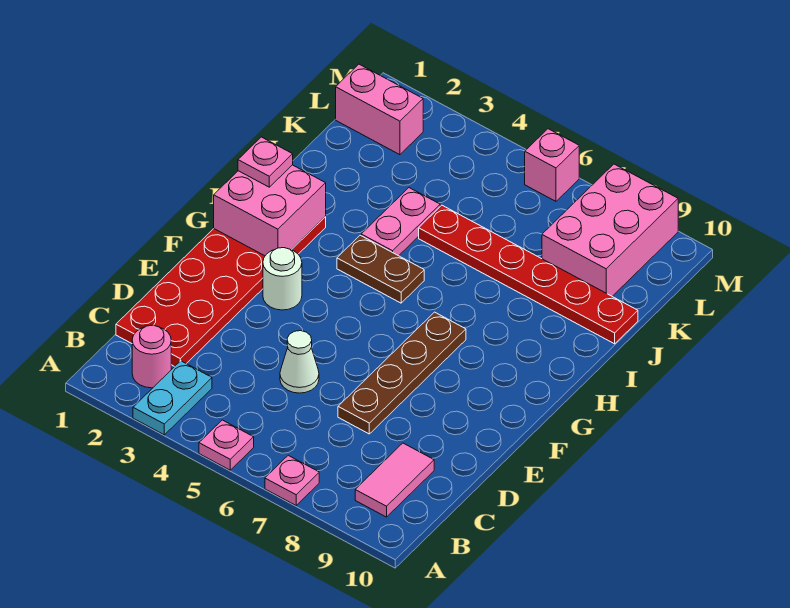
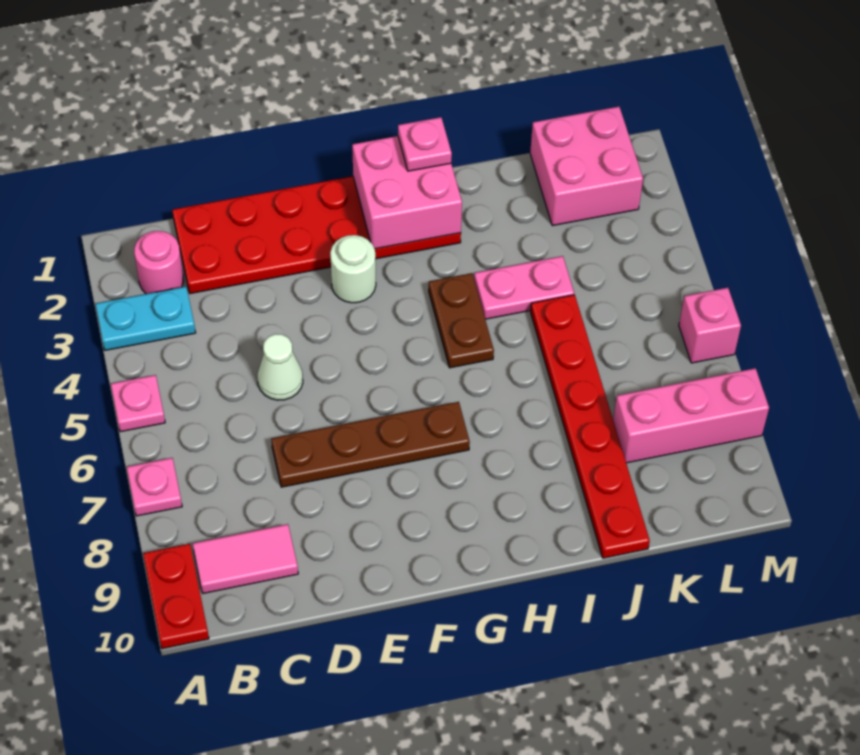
none -> red 1x2 plate [143,544,209,649]
pink 2x3 brick [542,164,678,296] -> pink 1x3 brick [613,368,769,463]
pink 1x2 brick [336,64,423,155] -> pink 2x2 brick [530,107,643,226]

